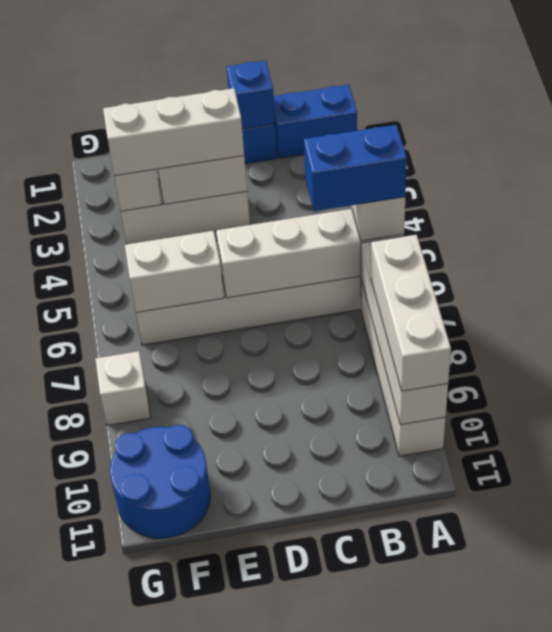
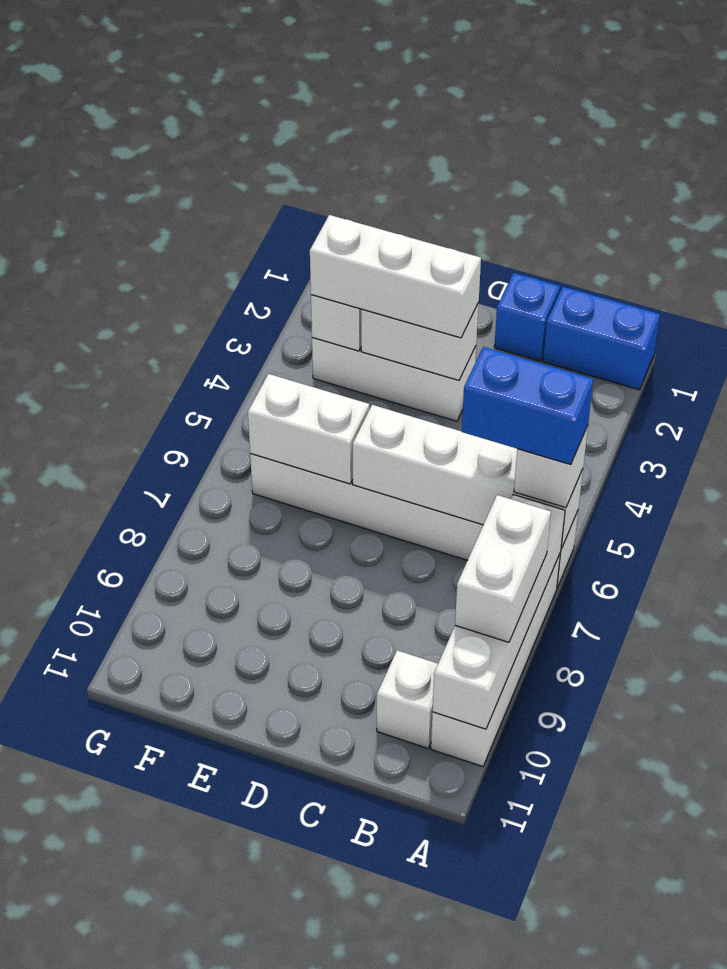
white 1x3 brick [371,235,451,391] -> white 1x2 brick [455,495,551,642]
blue 1x1 brick [227,60,275,129] -> none
blue 2x2 round brick [110,425,210,538] -> none
white 1x1 brick [95,351,150,426] -> white 1x1 brick moved to [377,650,438,748]

